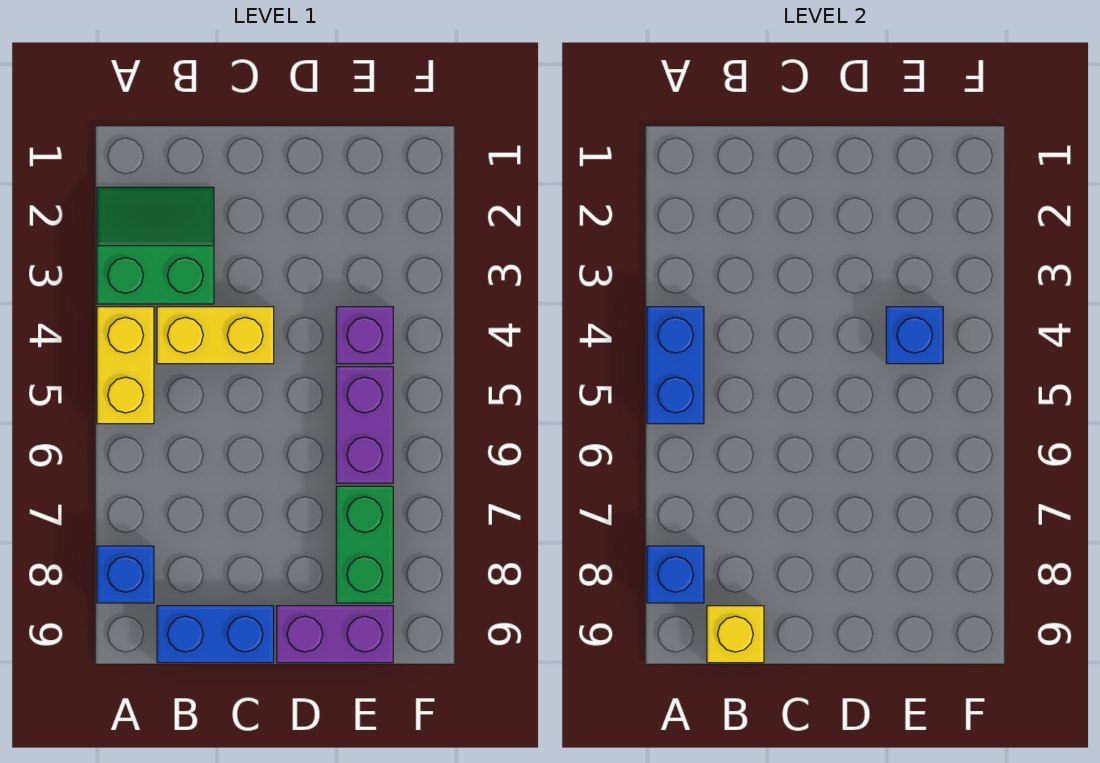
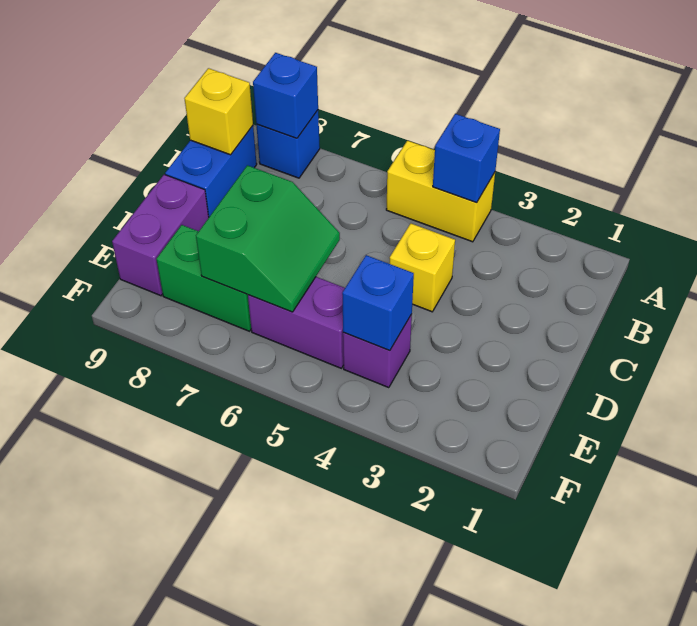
green 2x2 slope [97,187,214,304] -> green 2x2 slope moved to [196,165,340,312]
blue 1x2 brick [647,307,704,424] -> blue 1x1 brick [433,114,500,203]
yellow 1x2 brick [157,307,274,364] -> yellow 1x1 brick [390,224,455,312]

